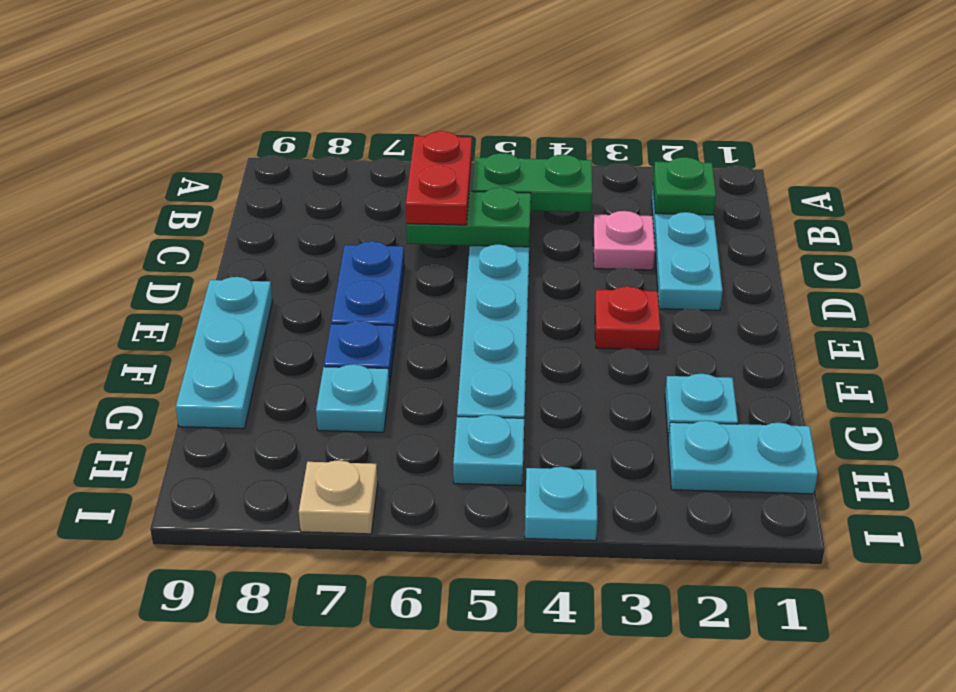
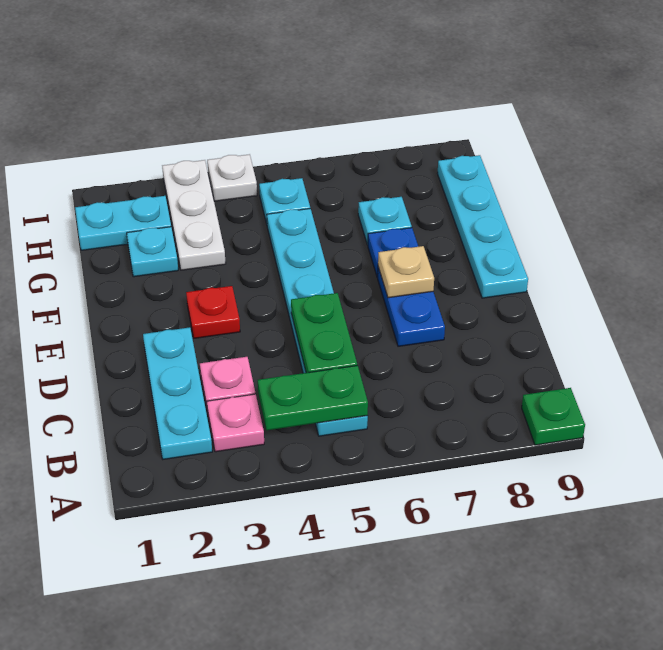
green 1x1 plate [653,157,716,215] -> green 1x1 plate moved to [522,388,585,445]
none -> pink 1x1 plate [207,394,264,452]
red 1x2 plate [406,131,472,225] -> none
green 1x2 plate [406,188,531,247] -> green 1x2 plate turned to [291,293,357,373]
cyan 1x3 plate [176,277,272,429] -> cyan 1x4 plate [437,155,528,298]
none -> white 1x3 plate [162,160,226,270]
cyan 1x1 plate [525,467,597,541] -> white 1x1 plate [207,154,257,201]
tan 1x1 plate [299,460,378,534] -> tan 1x1 plate moved to [378,246,434,298]

